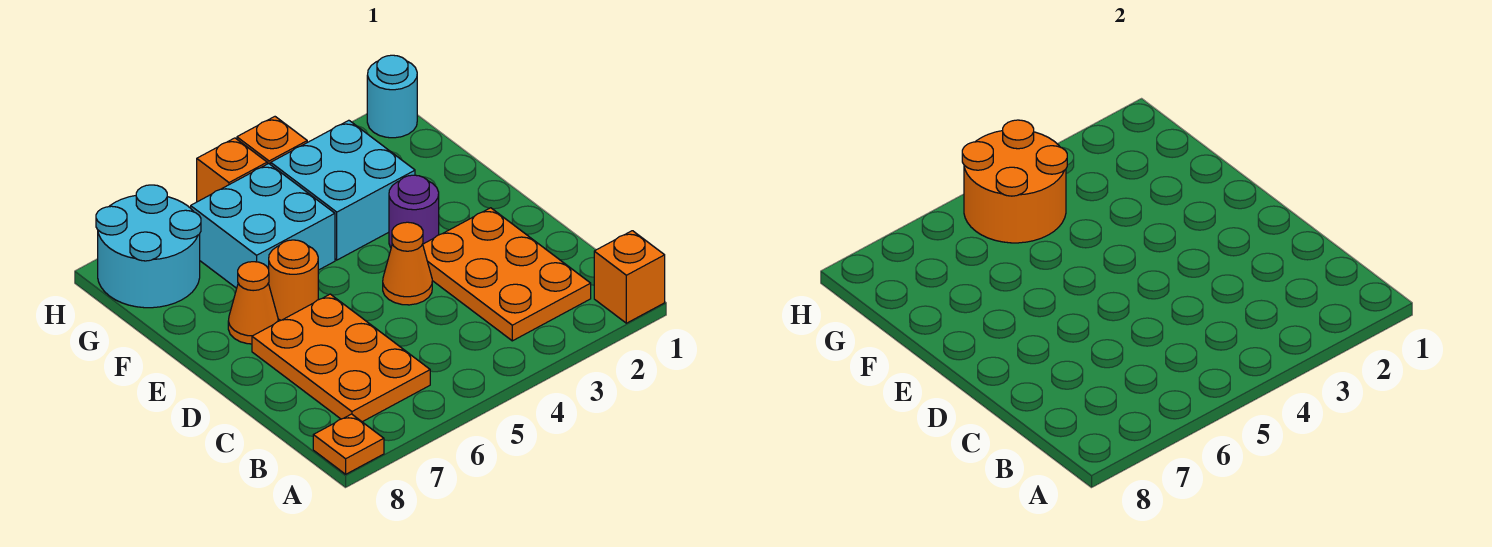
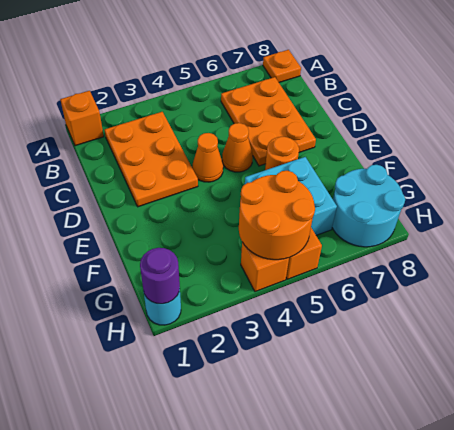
purple 1x1 round brick [389,175,439,248] -> purple 1x1 round brick moved to [140,248,180,304]
orange 1x1 cone [228,262,278,344] -> orange 1x1 cone moved to [222,123,253,172]
cyan 2x2 brick [271,120,415,260] -> none

